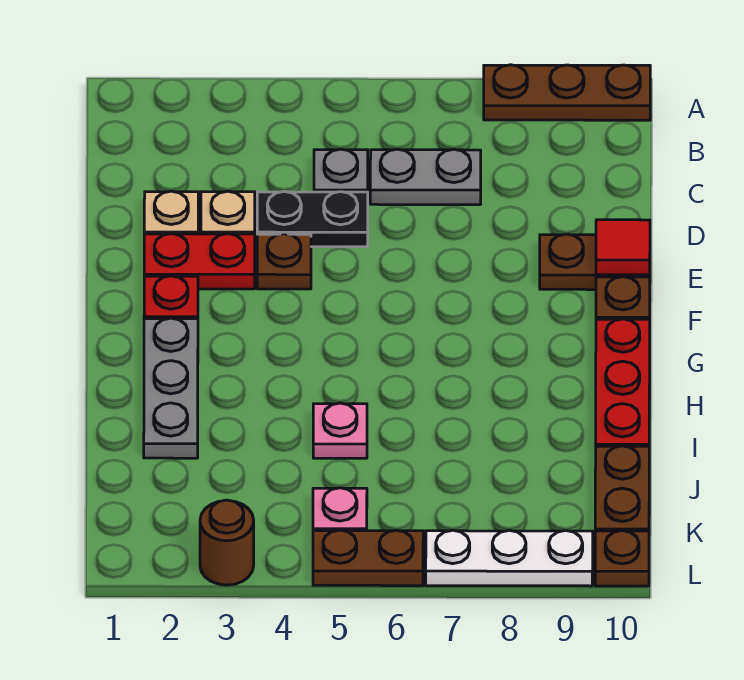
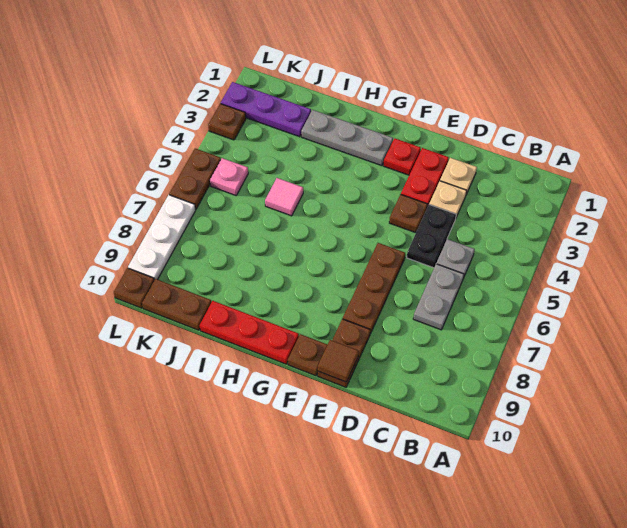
brown 1x3 plate [484,65,650,120] -> brown 1x3 plate moved to [343,243,405,334]
red 1x1 tile [596,220,650,275] -> brown 1x1 tile [318,340,359,382]
pink 1x1 plate [313,403,367,458] -> pink 1x1 tile [265,178,303,216]
none -> purple 1x3 plate [221,82,311,137]
brown 1x1 round brick [200,500,254,585] -> brown 1x1 plate [208,104,246,140]

